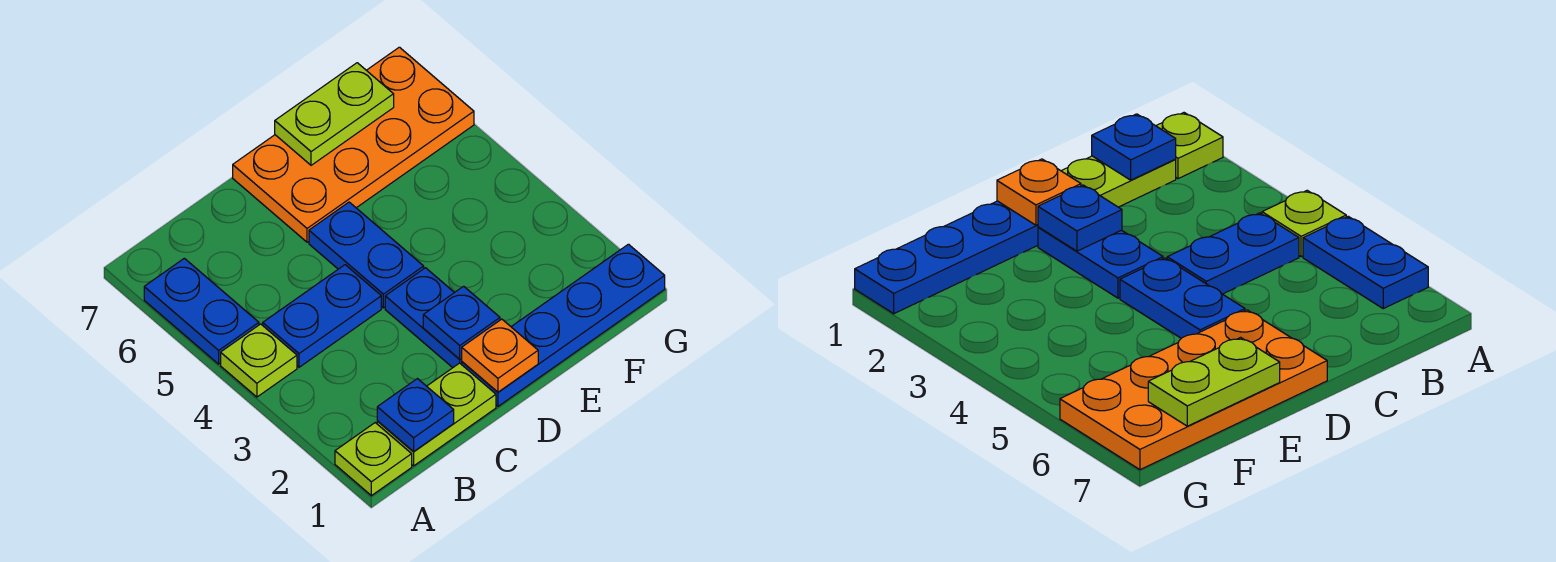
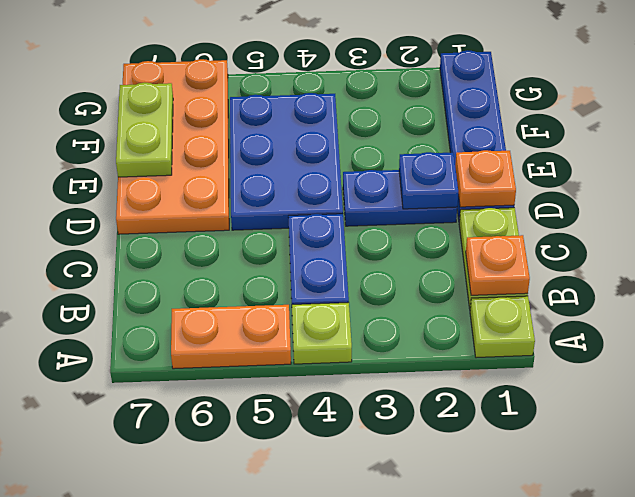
blue 1x2 plate [144,258,259,364] -> orange 1x2 plate [171,305,291,369]
blue 1x1 plate [377,379,454,451] -> orange 1x1 plate [466,235,530,295]
blue 1x2 plate [309,202,424,308] -> blue 2x3 plate [230,93,343,230]

